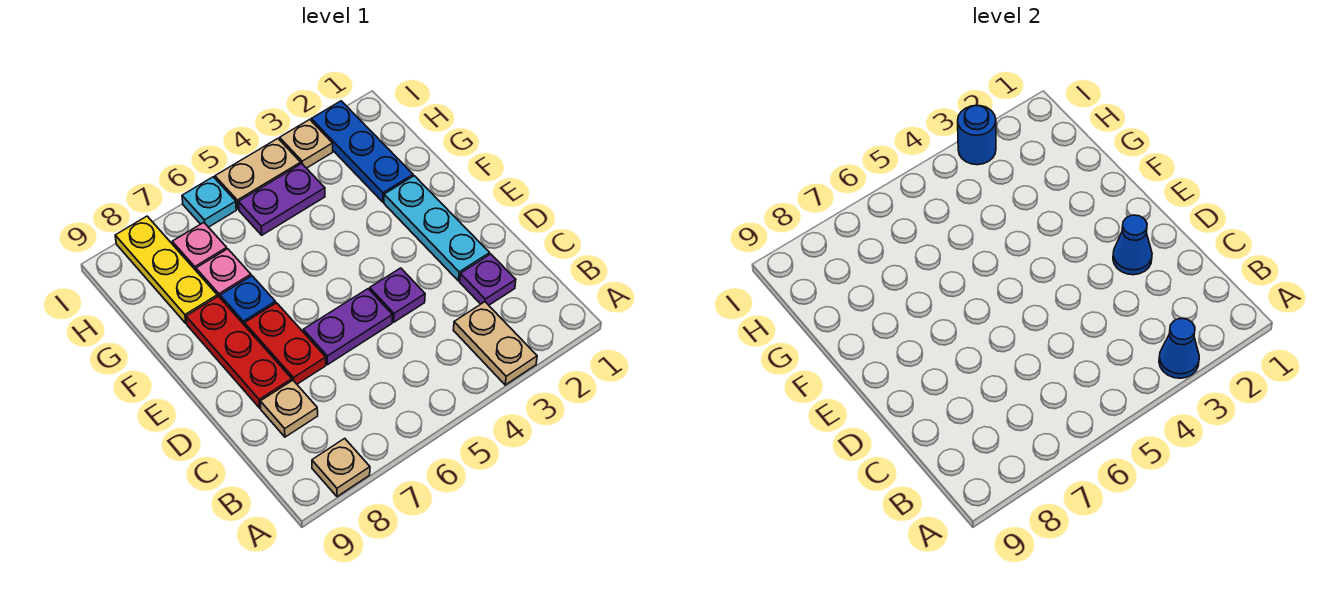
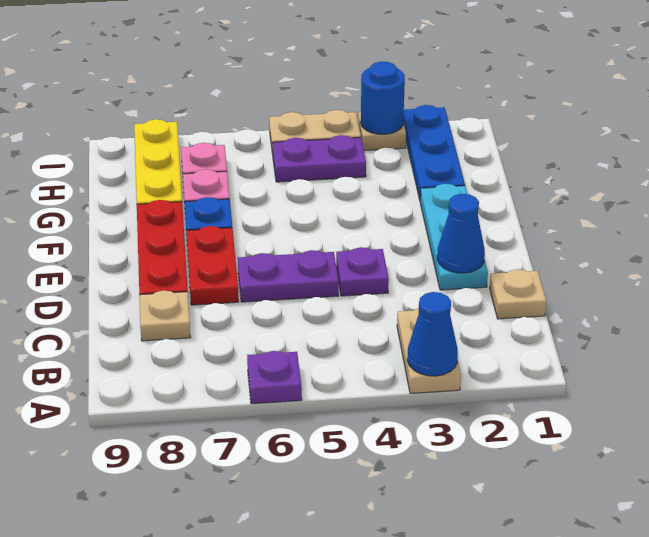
tan 1x1 plate [312,438,370,497] -> tan 1x1 plate moved to [490,269,546,319]
purple 1x1 plate [460,254,516,305] -> purple 1x1 plate moved to [247,351,302,404]
cyan 1x1 plate [182,177,236,227] -> none

